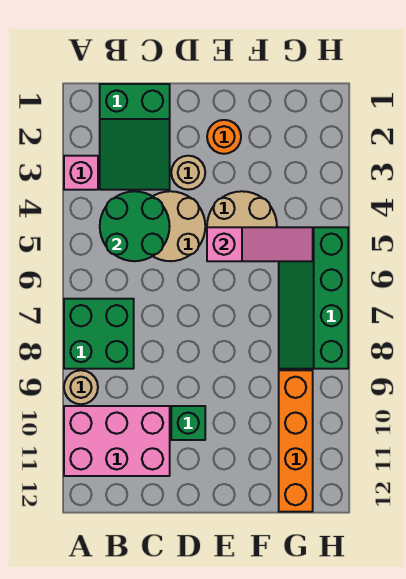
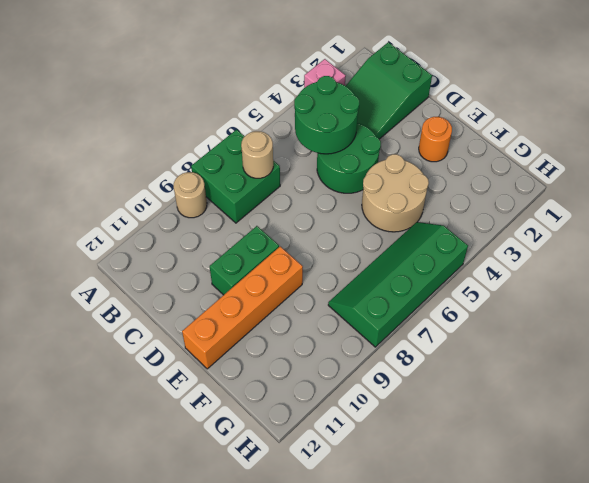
pink 2x3 brick [64,406,170,476] -> none
tan 2x2 round brick [153,191,205,261] -> green 2x2 round brick [317,123,381,193]
tan 1x1 round brick [171,156,205,190] -> tan 1x1 round brick moved to [241,131,273,178]
green 1x1 brick [171,406,205,440] -> green 1x2 brick [210,226,279,295]
pink 1x3 slope [207,227,313,261] -> none
orange 1x4 brick [279,370,313,512] -> orange 1x4 brick moved to [182,247,303,369]

